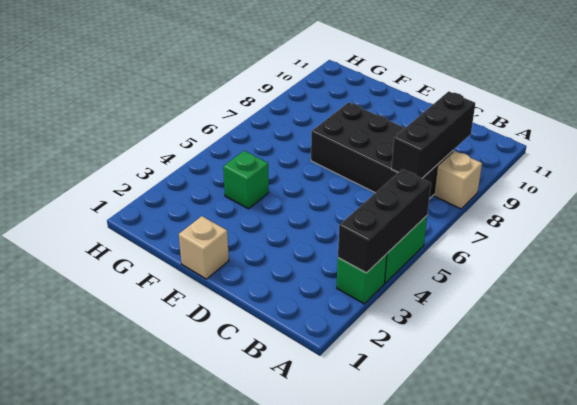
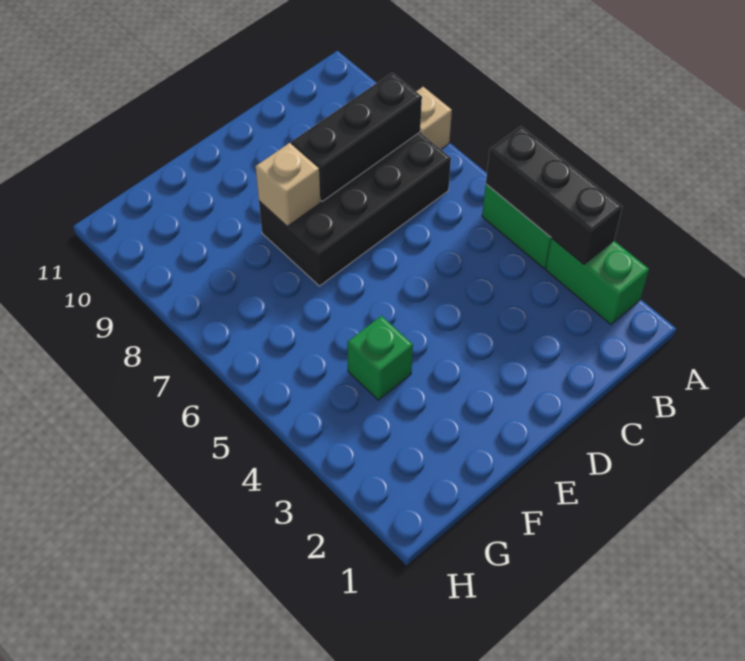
green 1x1 brick [337,254,387,304] -> green 1x2 brick [546,239,649,324]
black 1x3 brick [391,91,475,178] -> black 1x3 brick turned to [291,73,422,202]
tan 1x1 brick [179,216,229,279] -> tan 1x1 brick moved to [256,143,320,226]

